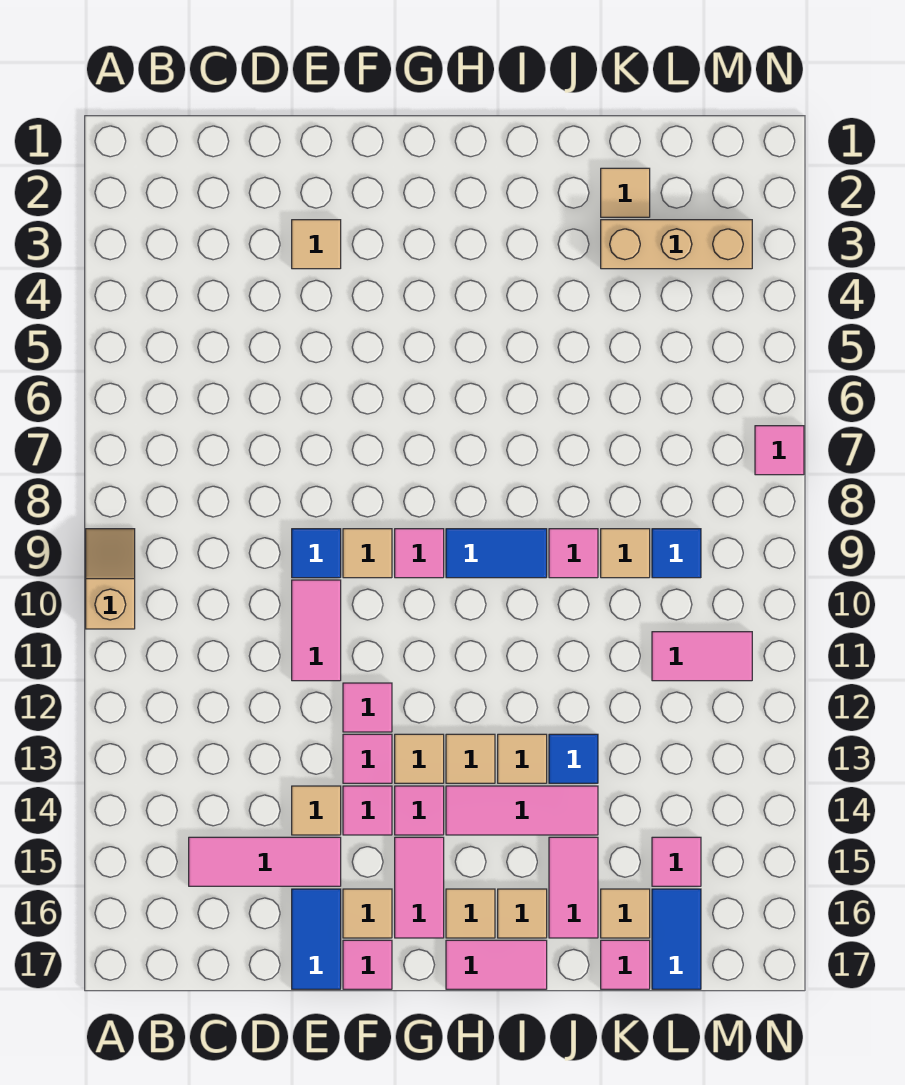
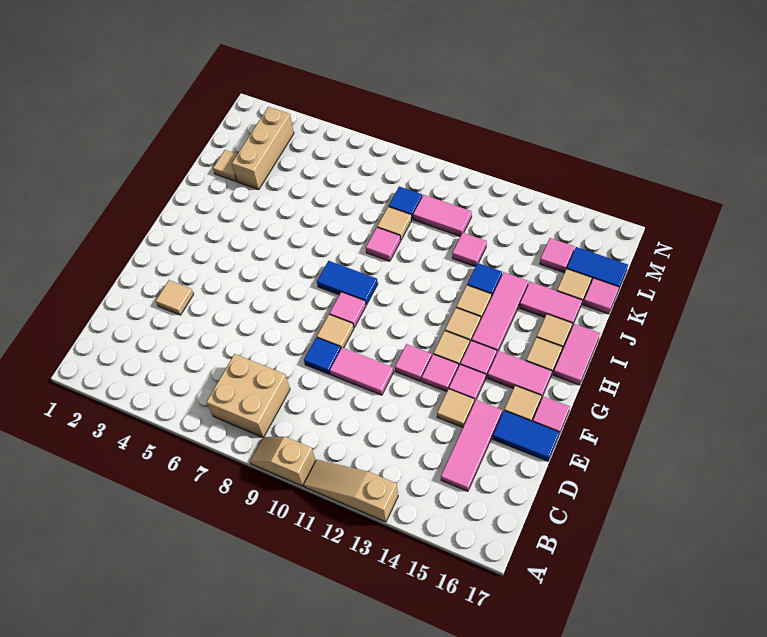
none -> tan 1x3 slope [304,460,398,522]
none -> tan 2x2 brick [206,354,290,437]
blue 1x2 tile [446,529,547,578] -> blue 1x2 tile turned to [317,261,378,305]
pink 1x2 tile [652,632,752,681] -> pink 1x2 tile turned to [413,195,472,236]
pink 1x1 tile [755,426,804,475] -> pink 1x1 tile moved to [452,233,487,267]

